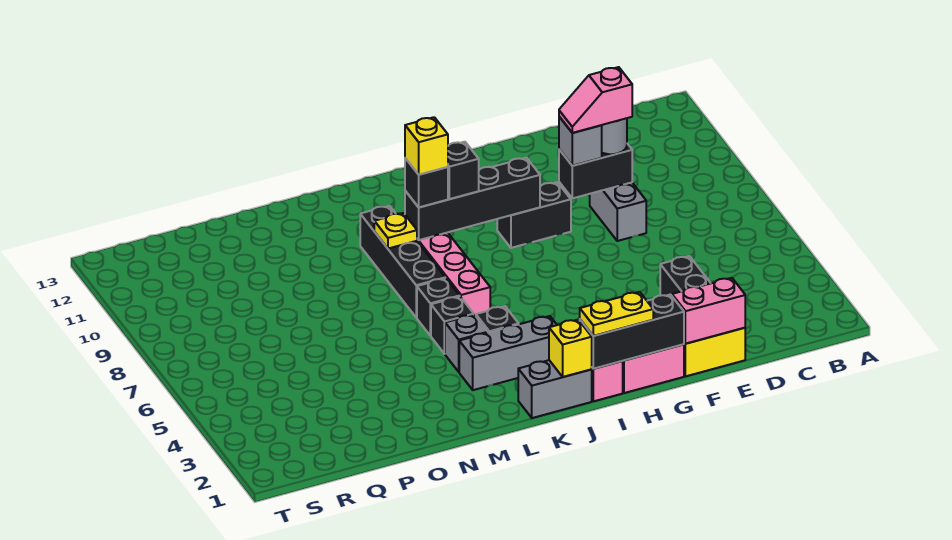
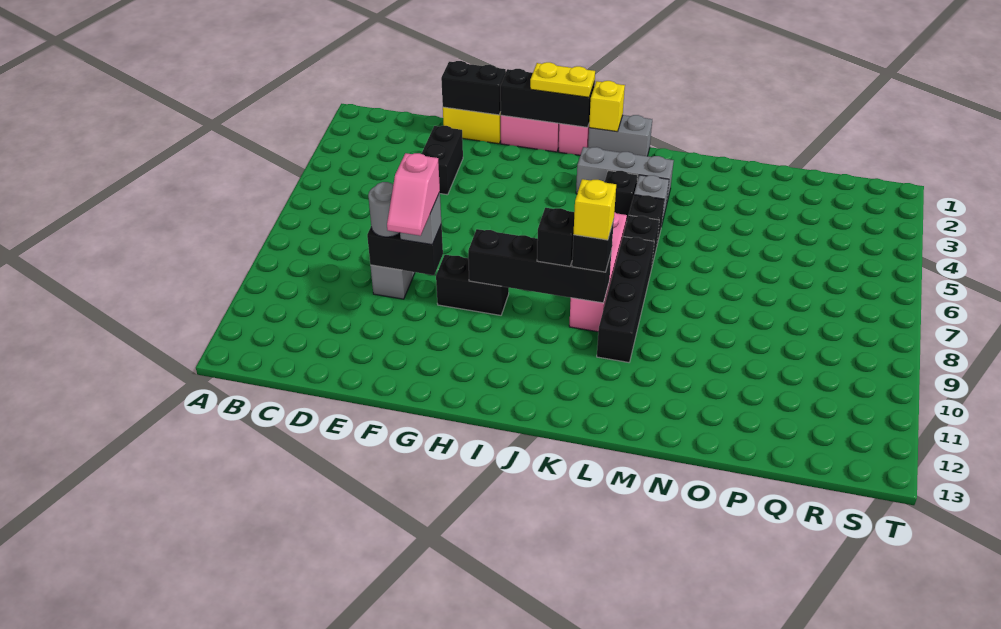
pink 1x2 brick [672,278,745,344] -> black 1x2 brick [441,61,506,115]
pink 1x2 slope [559,67,632,133] -> pink 1x2 slope turned to [387,153,440,236]
yellow 1x1 plate [374,213,417,249] -> none

